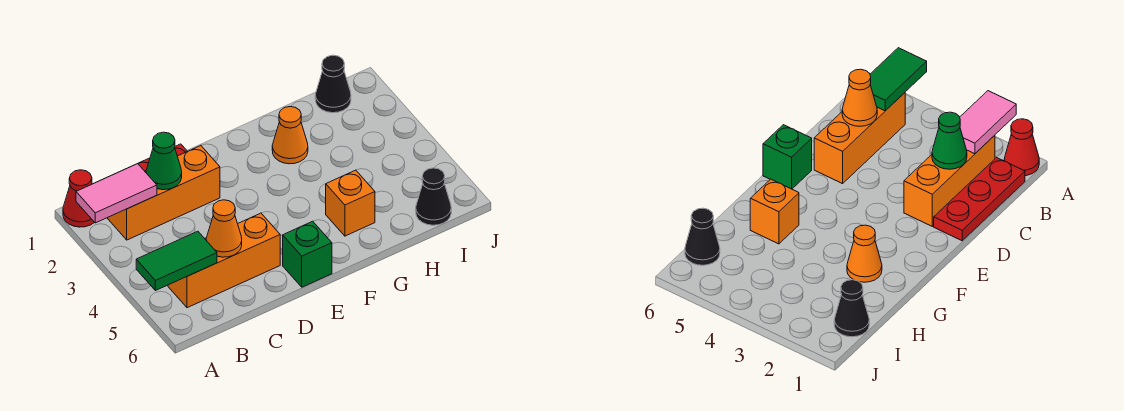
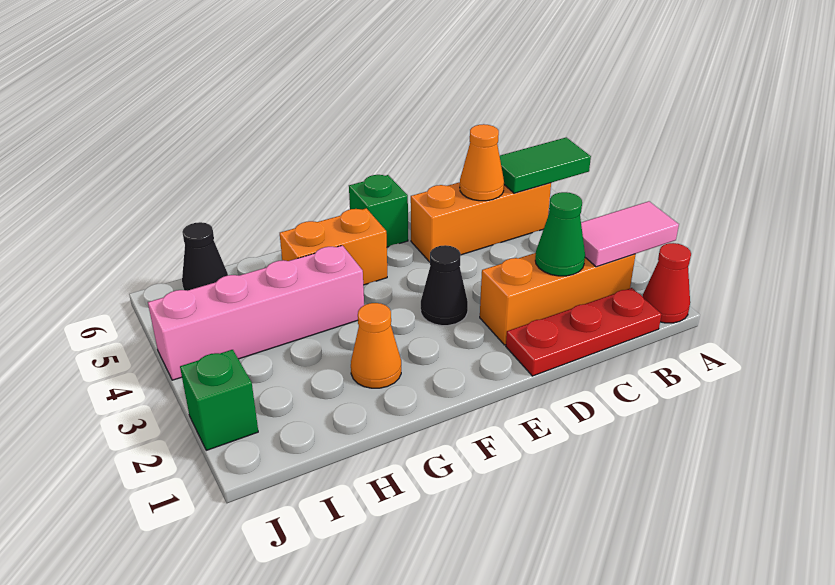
none -> pink 1x4 brick [148,245,364,380]
orange 1x1 brick [326,170,375,236] -> orange 1x2 brick [280,208,387,285]
black 1x1 cone [315,55,351,113] -> black 1x1 cone moved to [421,245,468,326]
none -> green 1x1 brick [180,350,258,450]

